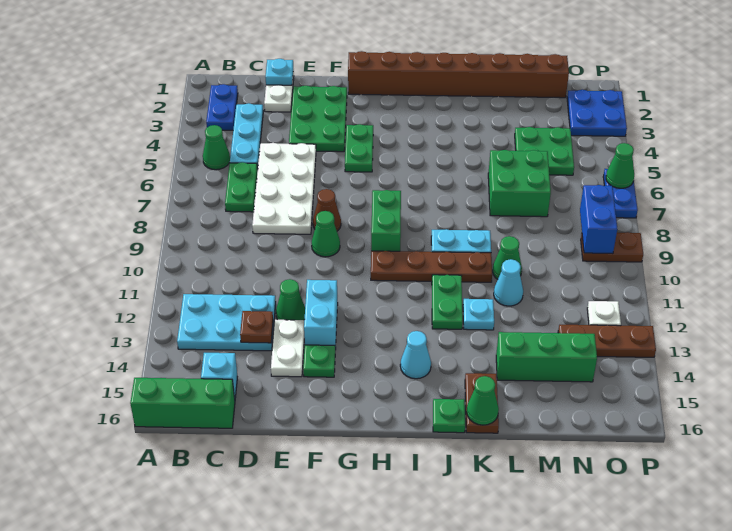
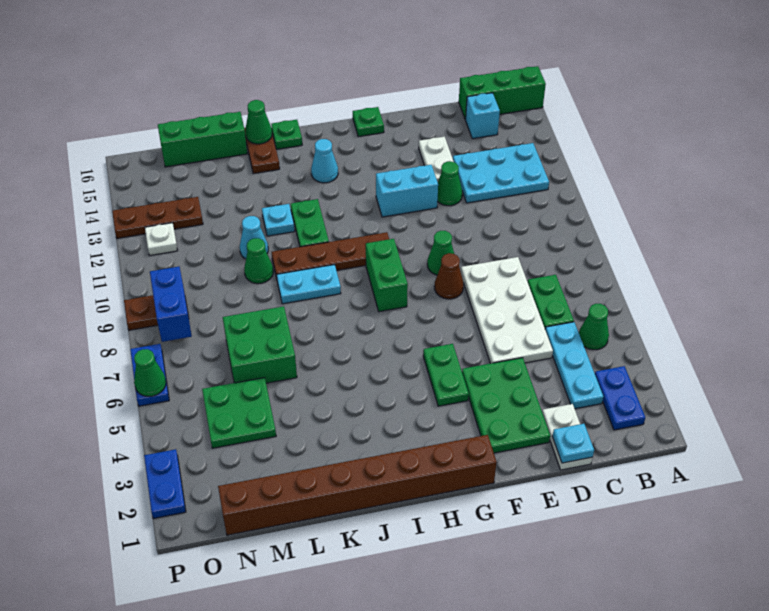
brown 1x1 plate [240,311,273,343] -> none
cyan 1x2 brick [304,280,338,350] -> cyan 1x2 brick turned to [376,165,438,217]
green 1x1 plate [303,345,335,377] -> green 1x1 plate moved to [353,107,384,137]
green 1x3 brick [496,332,597,382] -> green 1x3 brick moved to [158,112,247,167]
blue 2x2 plate [567,90,627,136] -> blue 1x2 plate [144,449,186,519]

